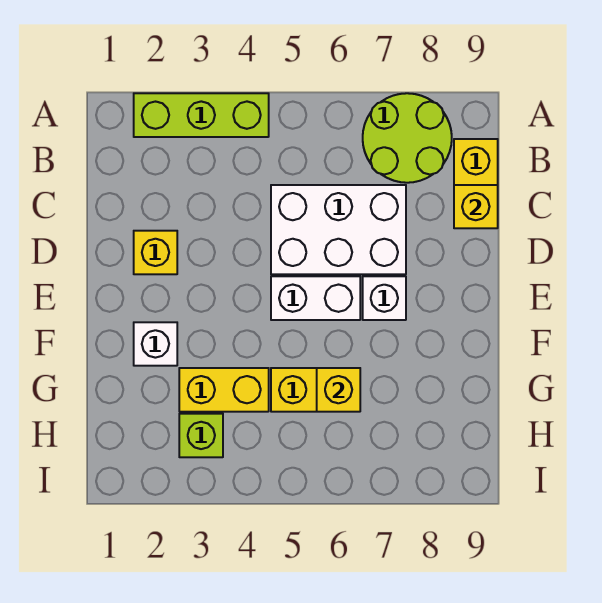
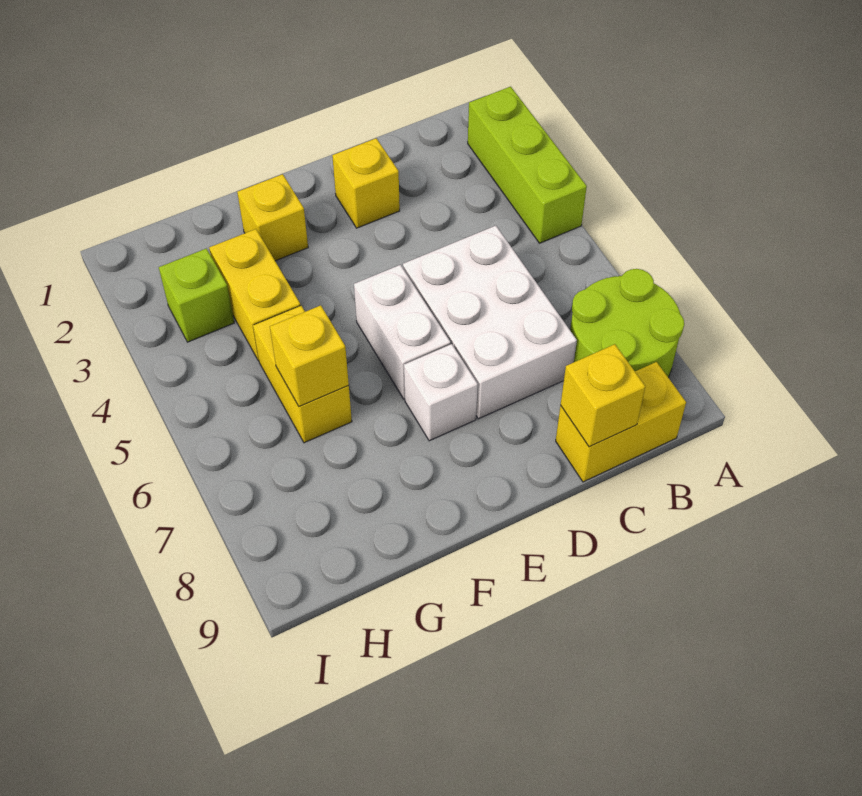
white 1x1 brick [134,322,177,366] -> yellow 1x1 brick [237,174,308,261]

